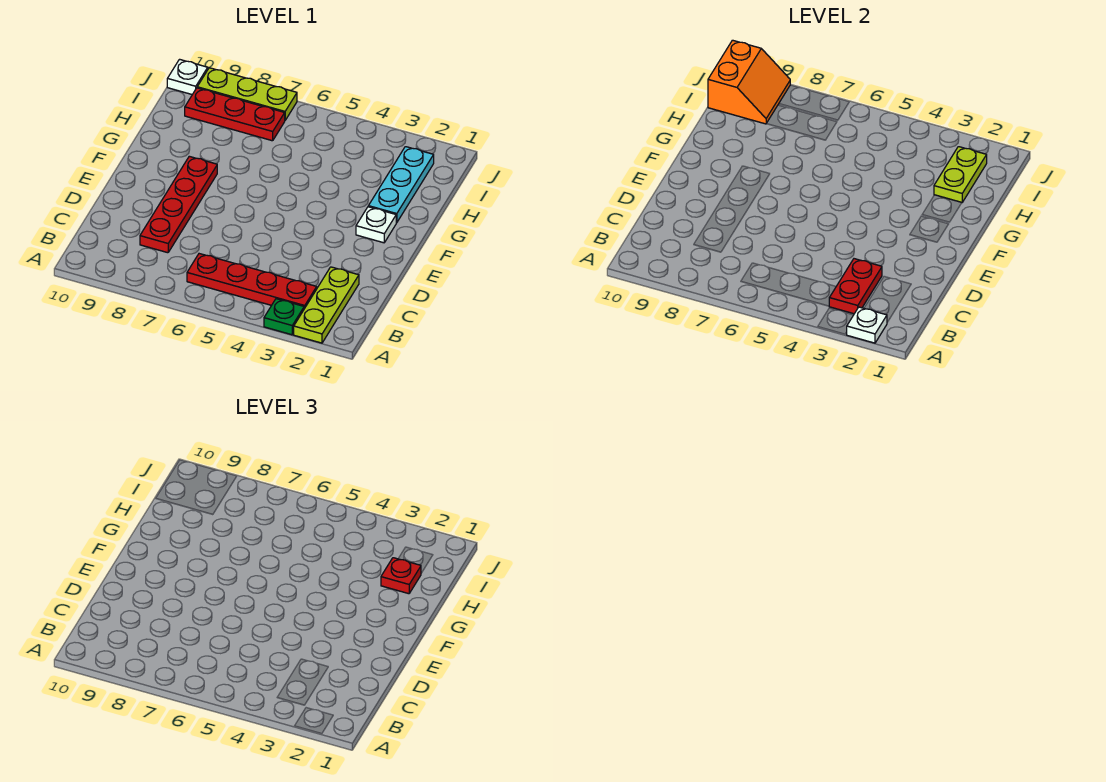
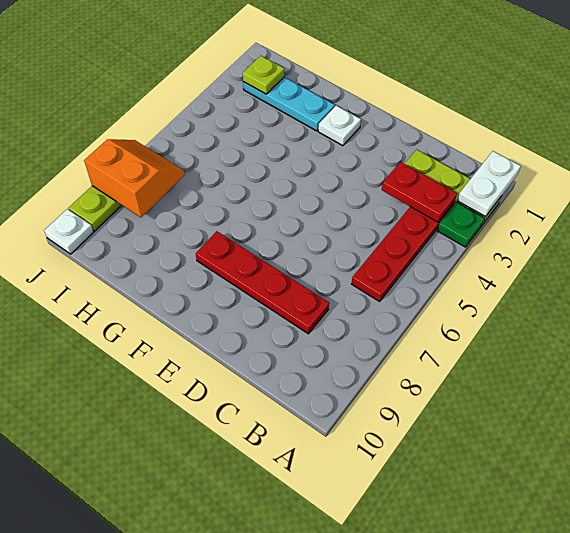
white 1x1 plate [847,307,887,343] -> white 1x2 plate [457,151,521,217]
lime 1x2 plate [934,147,987,202] -> lime 1x1 plate [243,56,284,94]
red 1x1 plate [381,558,421,594] -> none
red 1x3 plate [185,88,285,141] -> none
orange 2x2 slope [708,40,790,124] -> orange 2x2 slope moved to [84,139,185,217]

